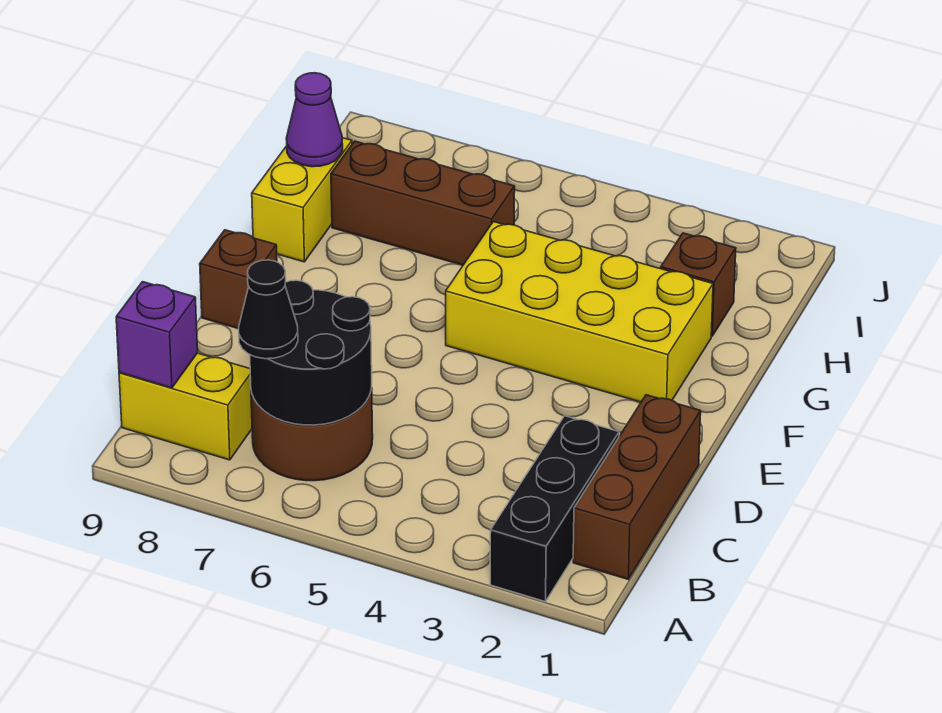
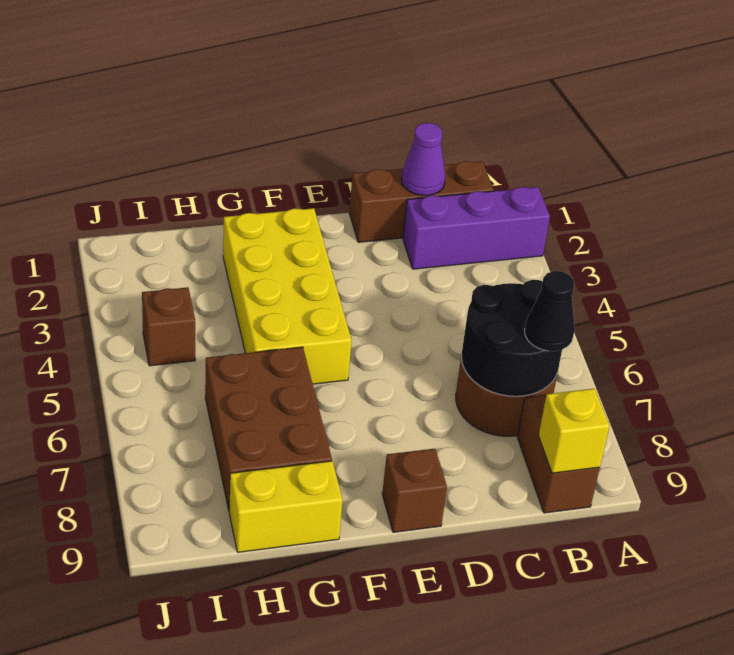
black 1x3 brick [490,416,619,602] -> purple 1x3 brick [403,187,550,269]
yellow 1x2 brick [119,353,252,460] -> brown 1x2 brick [517,396,600,513]
purple 1x1 brick [116,282,198,388] -> yellow 1x1 brick [539,389,609,473]
brown 1x1 brick [661,233,736,336] -> brown 1x1 brick moved to [142,287,195,366]
brown 1x3 brick [331,141,515,265] -> brown 2x3 brick [205,347,332,510]
purple 1x1 cone [286,73,343,167] -> purple 1x1 cone moved to [401,123,446,195]

